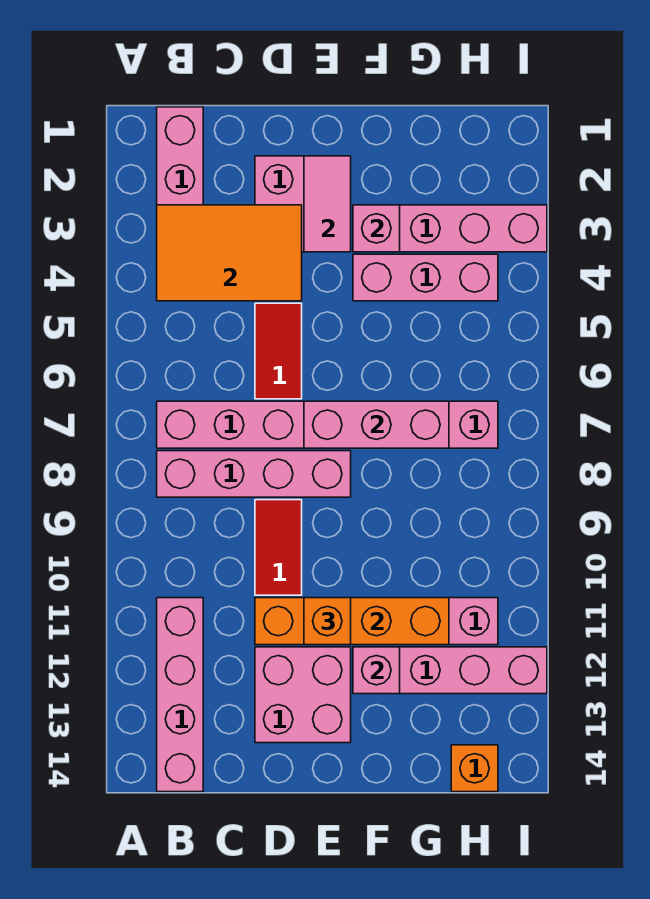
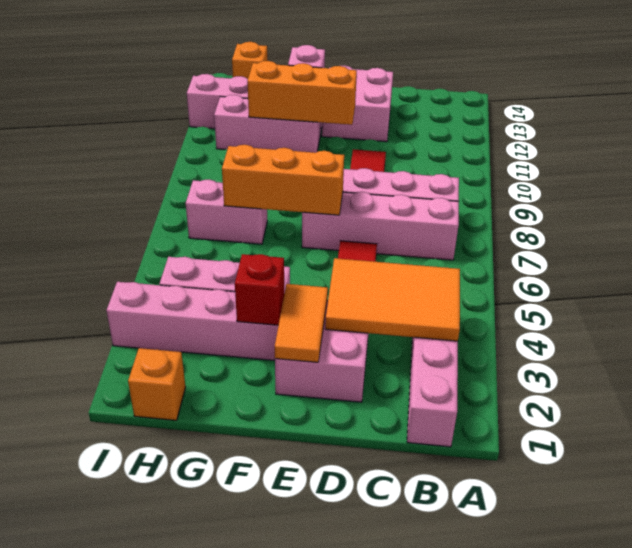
pink 1x4 brick [157,598,203,792] -> none
orange 1x4 brick [255,598,449,645] -> orange 1x3 brick [247,61,357,125]
pink 1x2 tile [304,156,351,252] -> orange 1x2 tile [275,284,328,362]
pink 1x3 brick [304,401,449,448] -> orange 1x3 brick [222,145,344,215]
orange 1x1 brick [304,598,351,645] -> orange 1x1 brick moved to [128,348,186,420]
pink 1x1 brick [353,205,400,252] -> red 1x1 brick [235,254,284,325]

